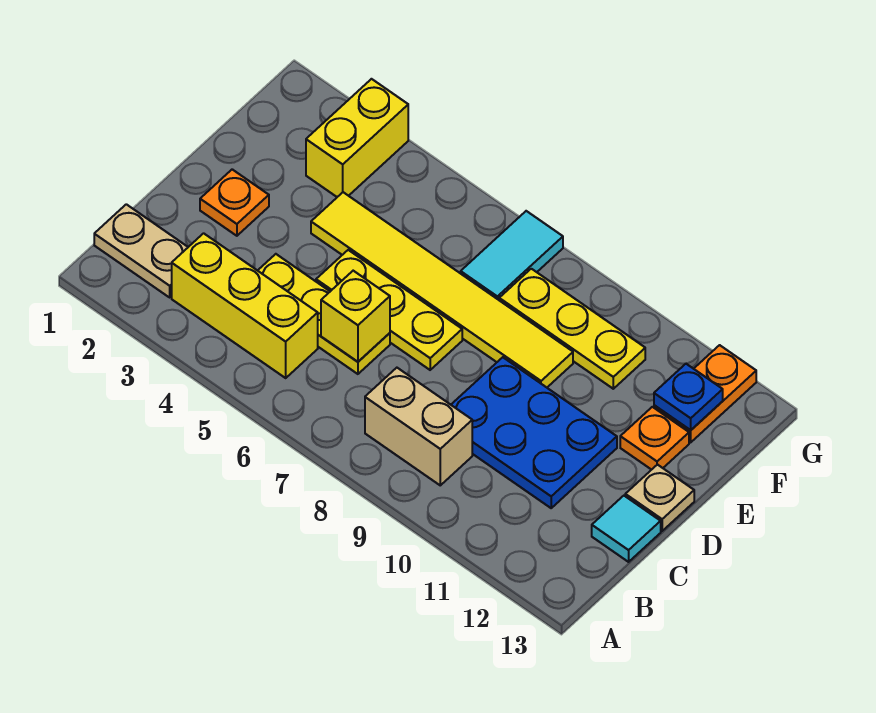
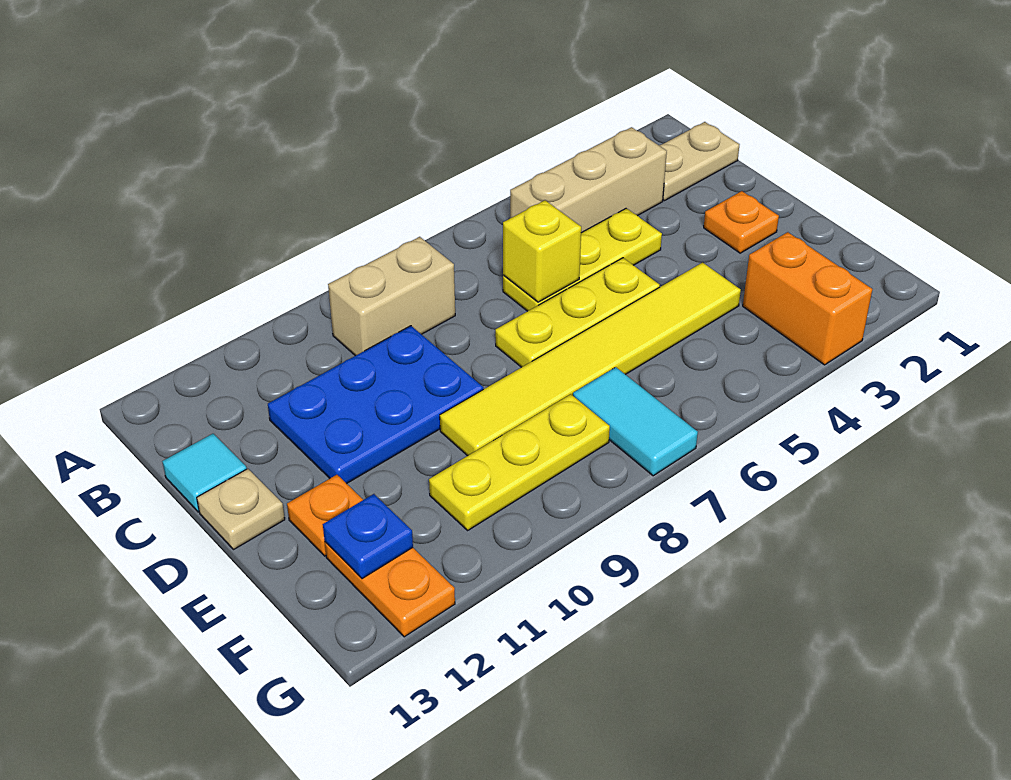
yellow 1x3 brick [172,233,318,378] -> tan 1x3 brick [510,127,667,233]
yellow 1x2 brick [306,79,408,197] -> orange 1x2 brick [743,232,872,365]

